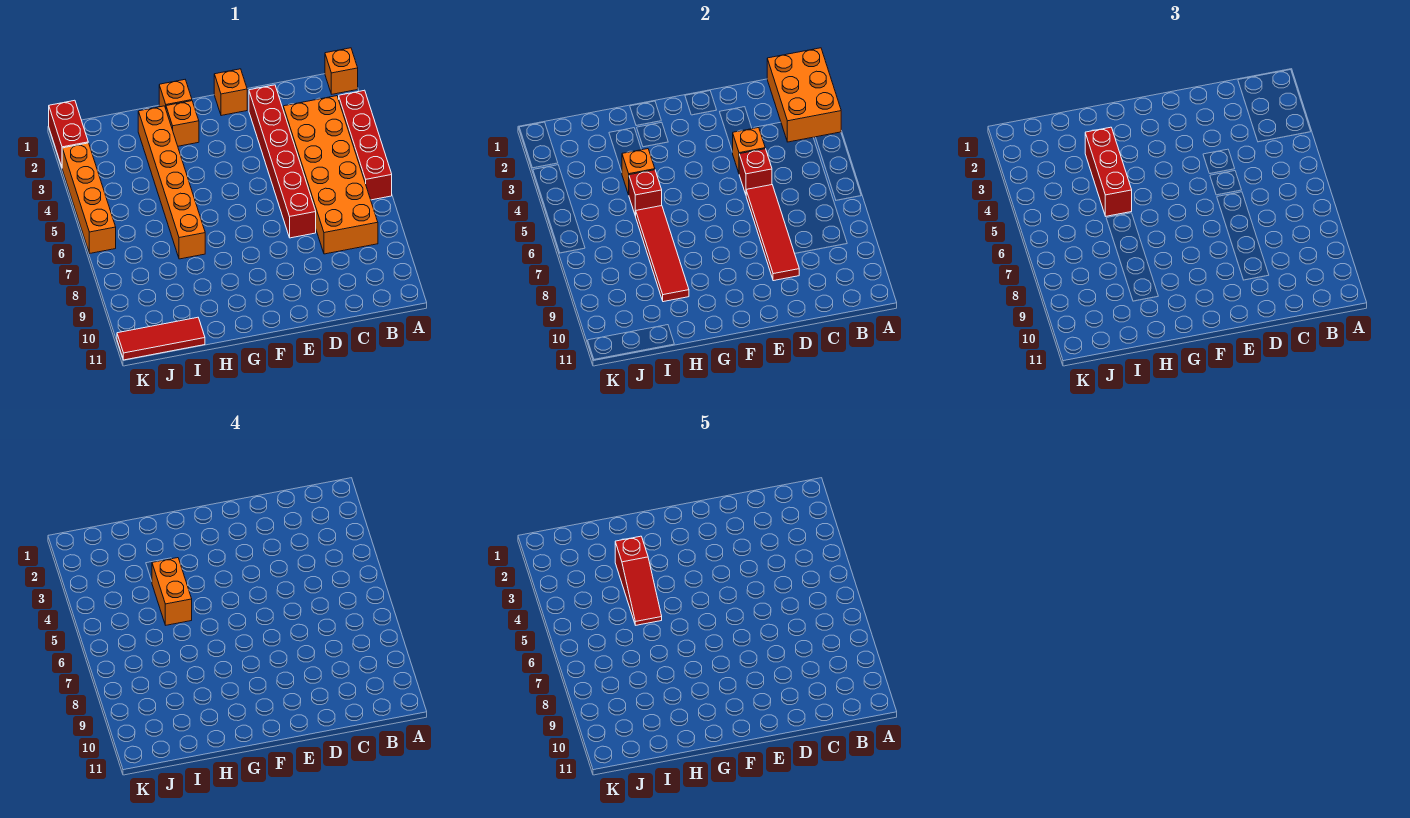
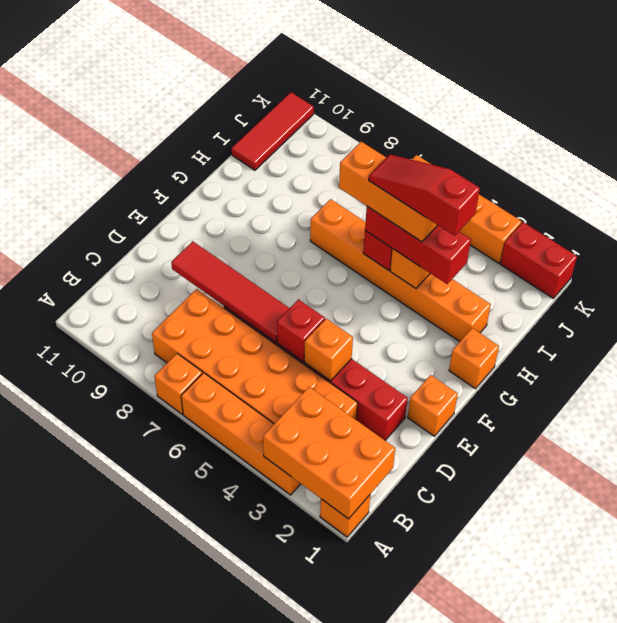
red 1x4 brick [339,90,392,200] -> orange 1x4 brick [181,373,301,495]
orange 1x1 brick [166,101,199,146] -> orange 1x1 brick moved to [155,354,202,414]
orange 1x2 brick [152,558,192,625] -> orange 1x3 brick [339,142,437,242]
red 1x4 tile [636,206,689,302] -> none

